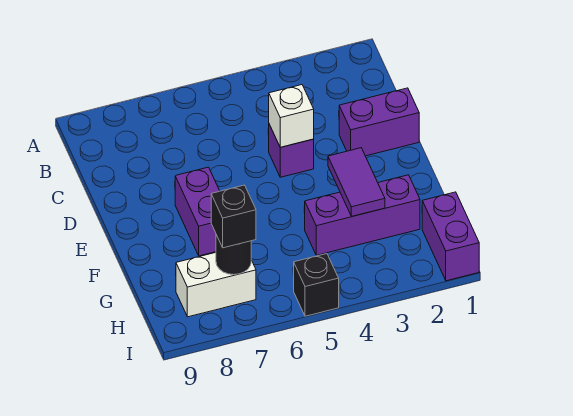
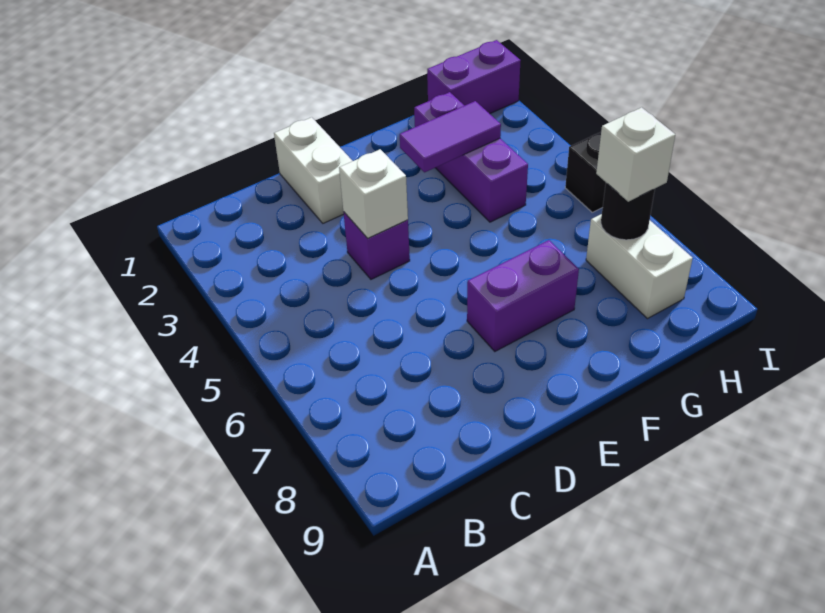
purple 1x2 brick [339,88,419,156] -> white 1x2 brick [274,117,352,223]
black 1x1 brick [211,185,256,248] -> white 1x1 brick [596,107,675,202]

